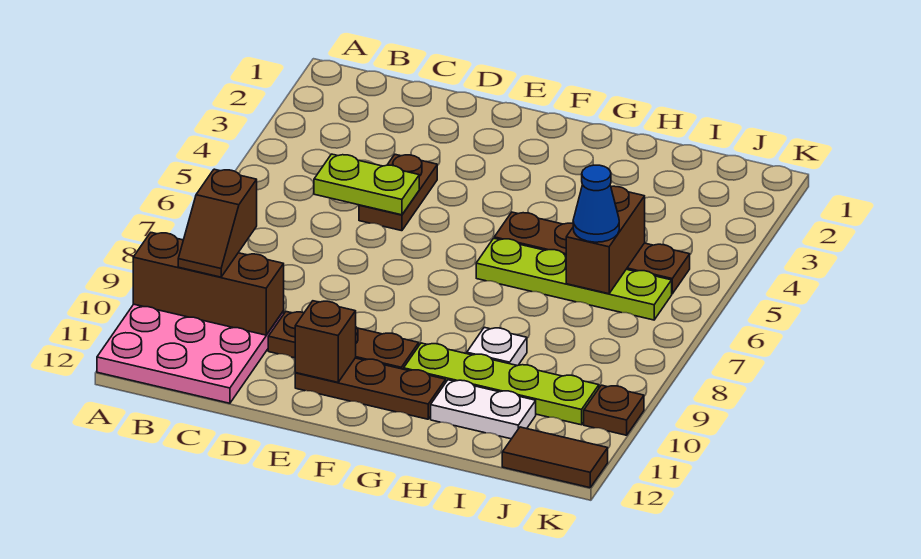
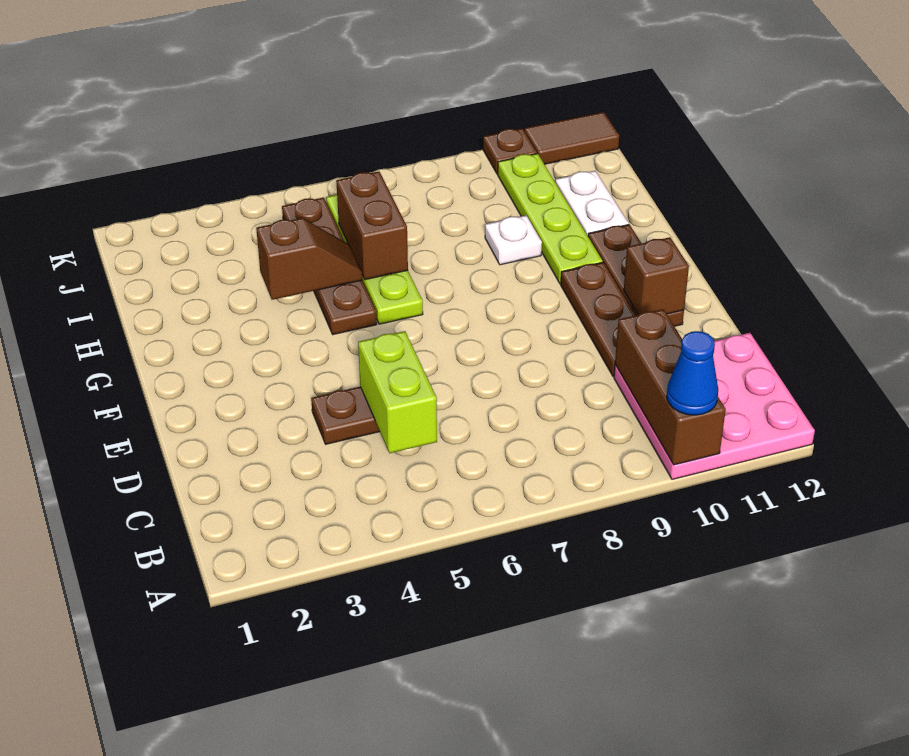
brown 1x2 slope [178,169,257,277] -> brown 1x2 slope moved to [256,218,362,300]
lime 1x2 plate [314,154,419,215] -> lime 1x2 brick [358,331,437,453]
brown 1x2 brick [566,186,645,294] -> brown 1x2 brick turned to [336,172,408,280]
blue 1x1 cone [573,165,619,242] -> blue 1x1 cone moved to [667,331,718,415]
brown 1x2 tile [502,427,608,488] -> brown 1x2 tile turned to [524,112,619,164]

